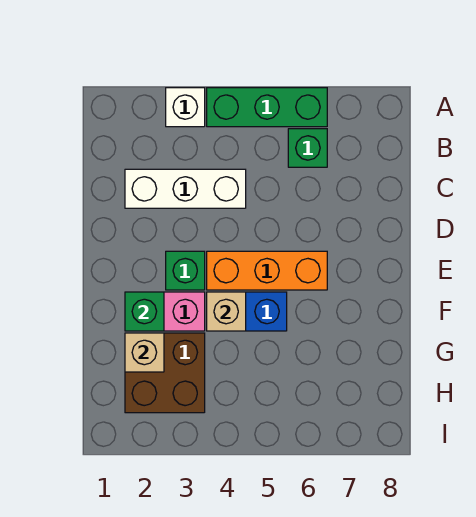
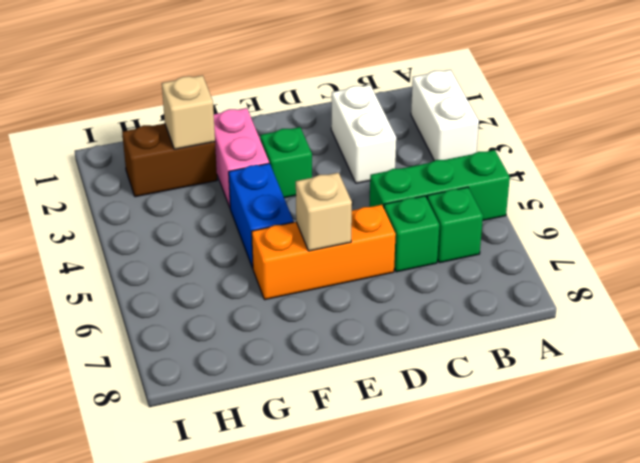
white 1x1 brick [166,88,205,127] -> white 1x2 brick [411,70,479,161]
green 1x3 brick [207,88,327,127] -> green 1x3 brick turned to [370,150,510,220]
white 1x3 brick [125,169,246,208] -> white 1x2 brick [331,85,396,183]
orange 1x3 brick [207,251,327,290] -> orange 1x3 brick turned to [252,205,396,300]
green 1x1 brick [125,292,164,331] -> green 1x1 brick moved to [384,196,439,272]
tan 1x1 brick [207,292,246,331] -> tan 1x1 brick moved to [296,173,352,251]
brown 2x2 brick [125,333,205,413] -> brown 1x2 brick [122,124,217,197]

